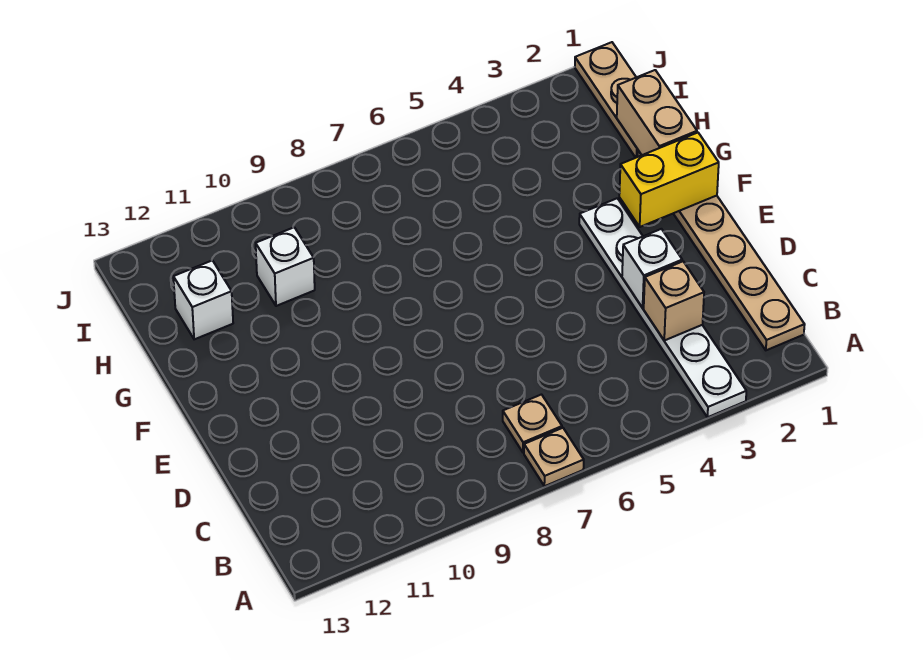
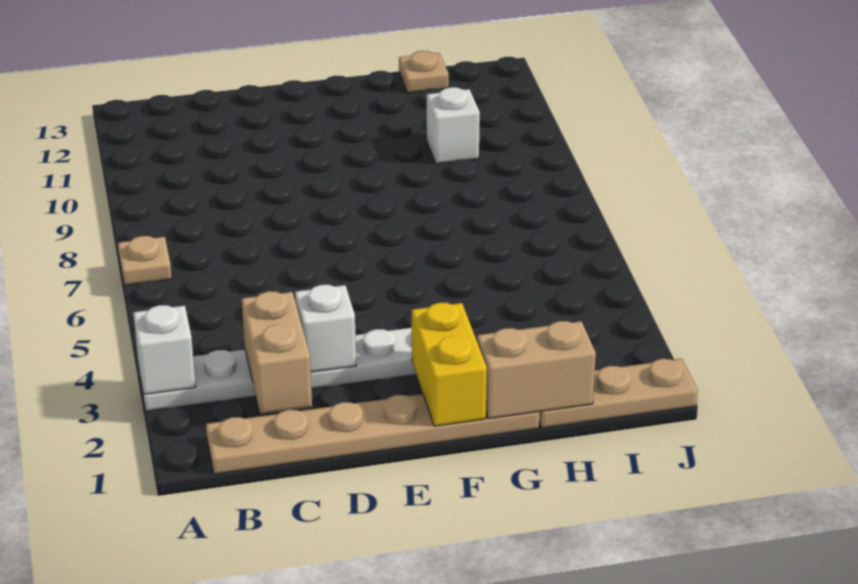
tan 1x1 plate [503,395,562,453] -> tan 1x1 plate moved to [399,51,449,93]
tan 1x1 brick [644,261,704,340] -> tan 1x2 brick [242,291,312,414]
white 1x1 brick [173,260,233,339] -> white 1x1 brick moved to [133,305,196,394]

